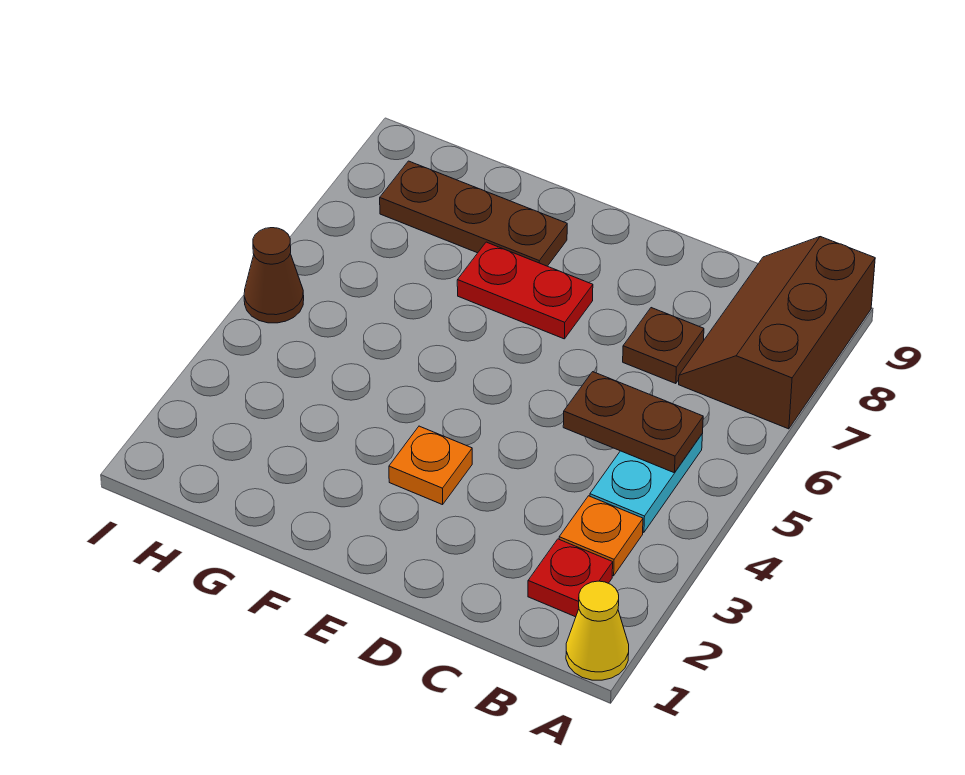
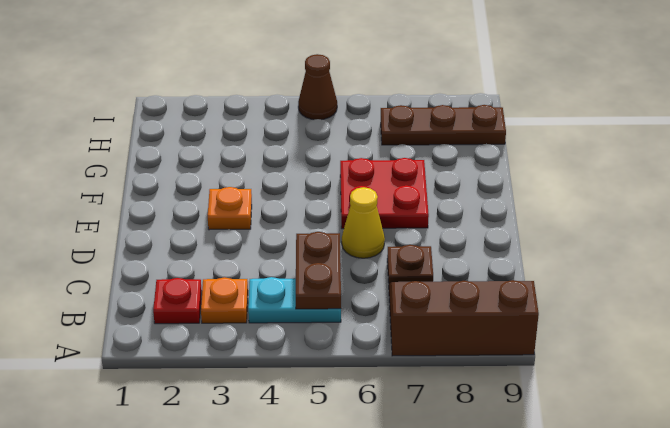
yellow 1x1 cone [566,581,629,680] -> yellow 1x1 cone moved to [342,187,385,258]
red 1x2 plate [457,242,593,339] -> red 2x2 plate [340,158,429,229]
brown 1x3 plate [380,161,567,266] -> brown 1x3 plate turned to [381,105,506,145]

